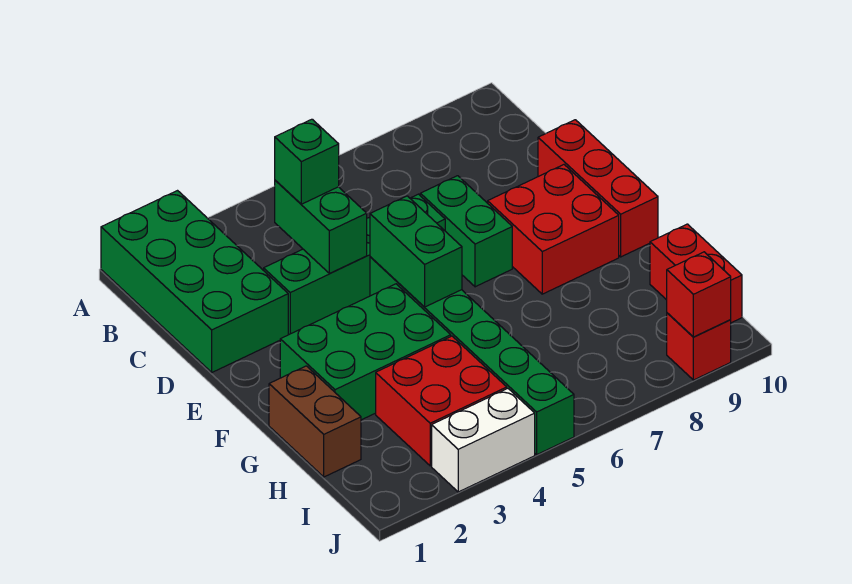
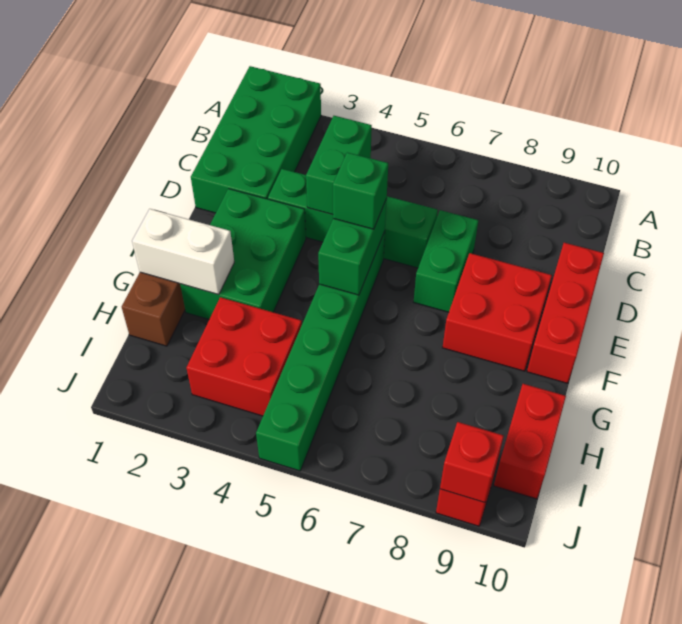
green 1x1 brick [275,119,339,204] -> green 1x1 brick moved to [333,152,388,229]
green 2x3 brick [280,284,451,420] -> green 2x3 brick turned to [180,189,306,319]
white 1x2 brick [432,389,535,492] -> white 1x2 brick moved to [132,209,234,295]

